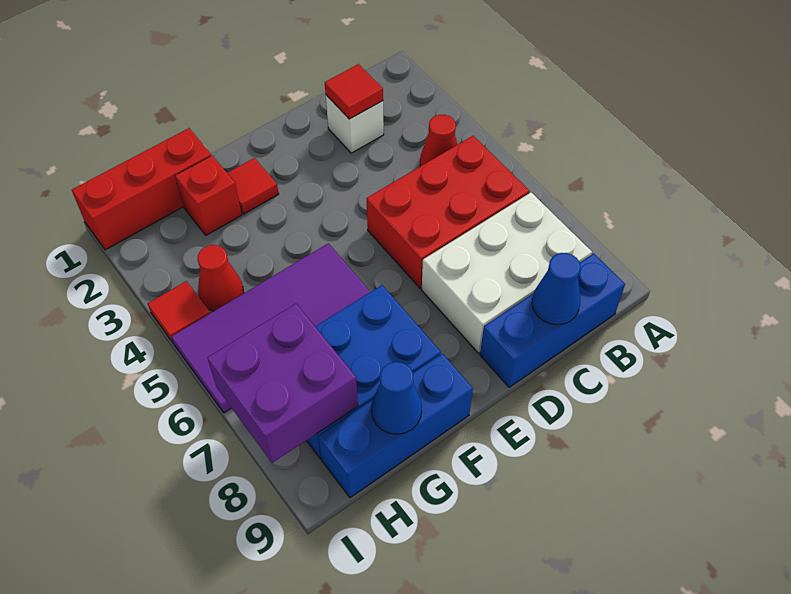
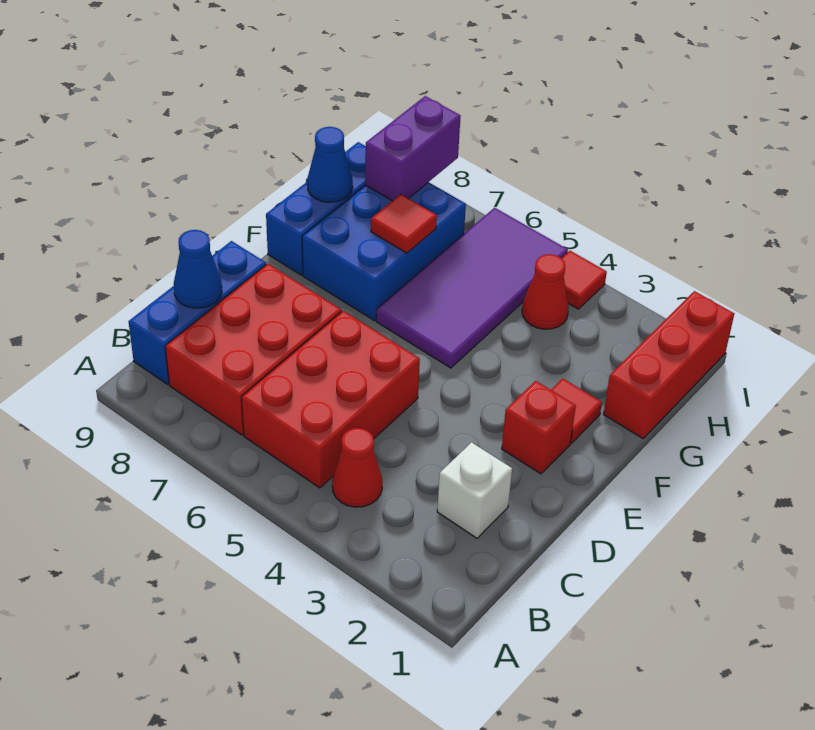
white 2x3 brick [422,193,592,353] -> red 2x3 brick [165,264,341,435]
red 1x1 tile [325,64,383,119] -> red 1x1 tile moved to [371,194,437,253]
red 1x1 brick [175,156,242,235] -> red 1x1 brick moved to [502,381,576,474]
purple 2x2 brick [207,304,358,463] -> purple 1x2 brick [365,96,461,201]

